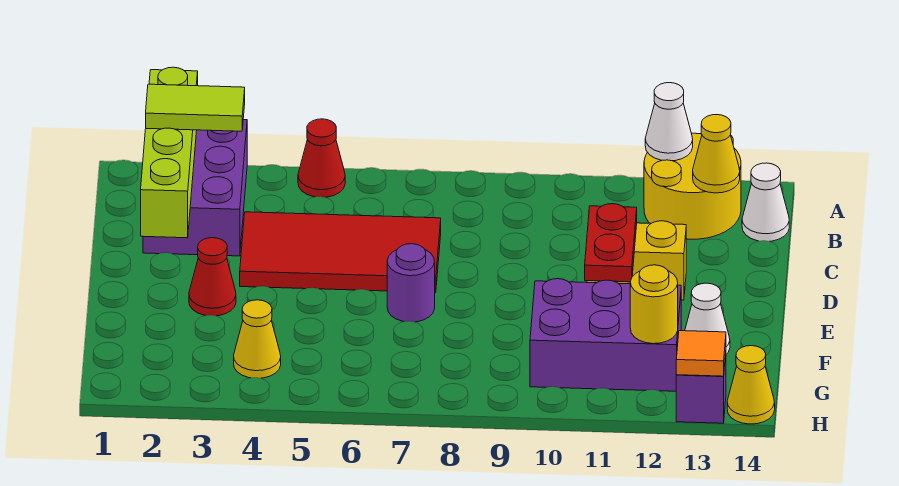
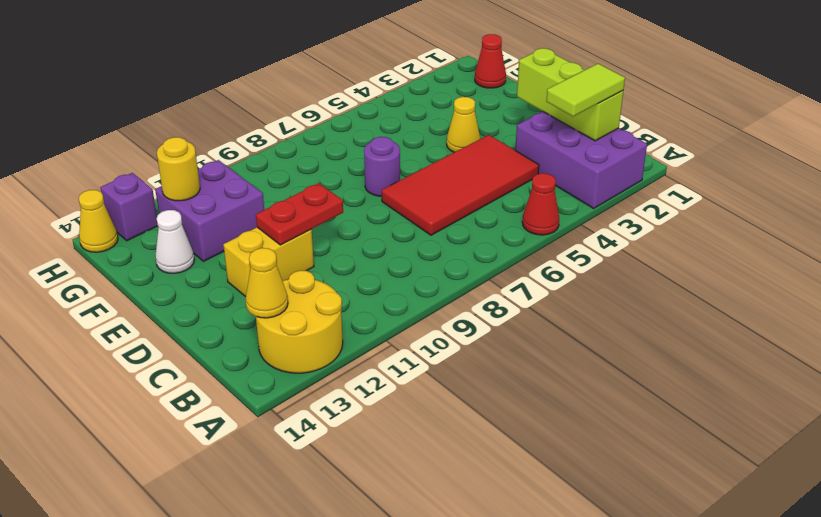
lime 1x4 brick [141,67,198,238] -> lime 1x3 brick [517,48,623,141]
white 1x1 cone [645,83,693,161] -> none
white 1x1 cone [742,163,789,241] -> none
red 1x2 plate [585,204,637,282] -> red 1x2 plate turned to [256,183,343,245]
red 1x1 cone [189,238,236,316] -> red 1x1 cone moved to [475,34,506,88]
purple 2x3 brick [530,279,681,391] -> purple 2x2 brick [155,160,264,261]
yellow 1x1 cone [234,300,281,378] -> yellow 1x1 cone moved to [447,97,480,152]
orange 1x1 tile [676,331,726,376] -> none

